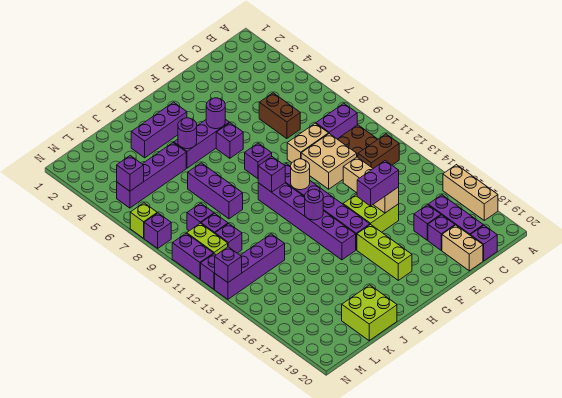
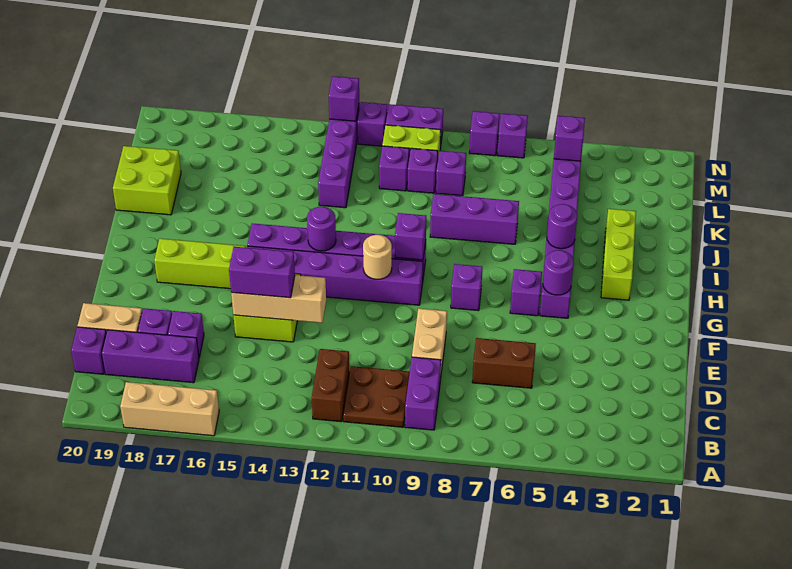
tan 2x2 brick [301,134,357,189] -> none
purple 1x2 brick [357,161,399,206] -> purple 1x2 brick turned to [229,247,295,298]
purple 1x3 brick [131,102,187,158] -> lime 1x3 brick [601,209,636,300]
lime 1x1 brick [130,203,157,238] -> purple 1x1 brick [497,114,528,158]

